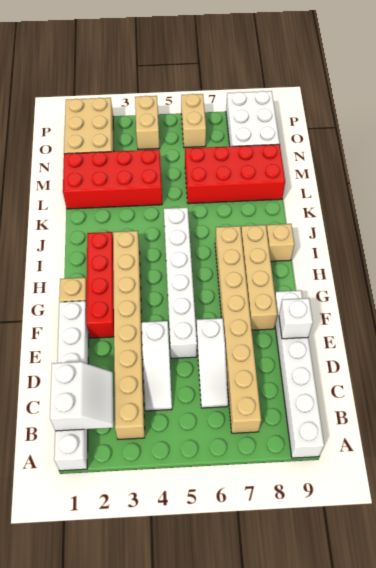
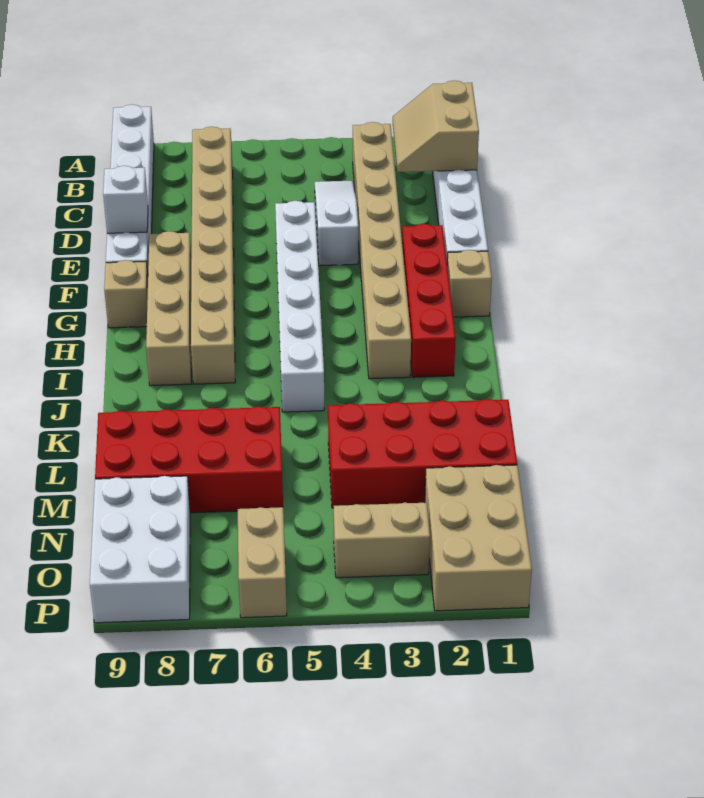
white 2x2 slope [50,362,113,431] -> tan 2x2 slope [393,81,479,172]
white 1x3 slope [196,318,228,408] -> none
tan 1x1 brick [267,224,294,261] -> tan 1x1 brick moved to [104,260,148,328]
tan 1x2 brick [135,96,160,149] -> tan 1x2 brick turned to [334,503,430,578]

